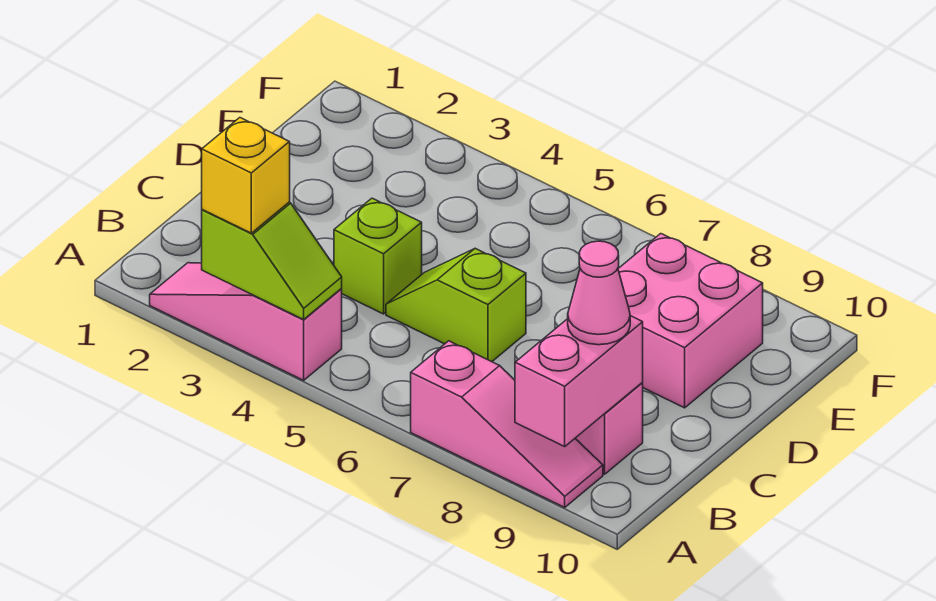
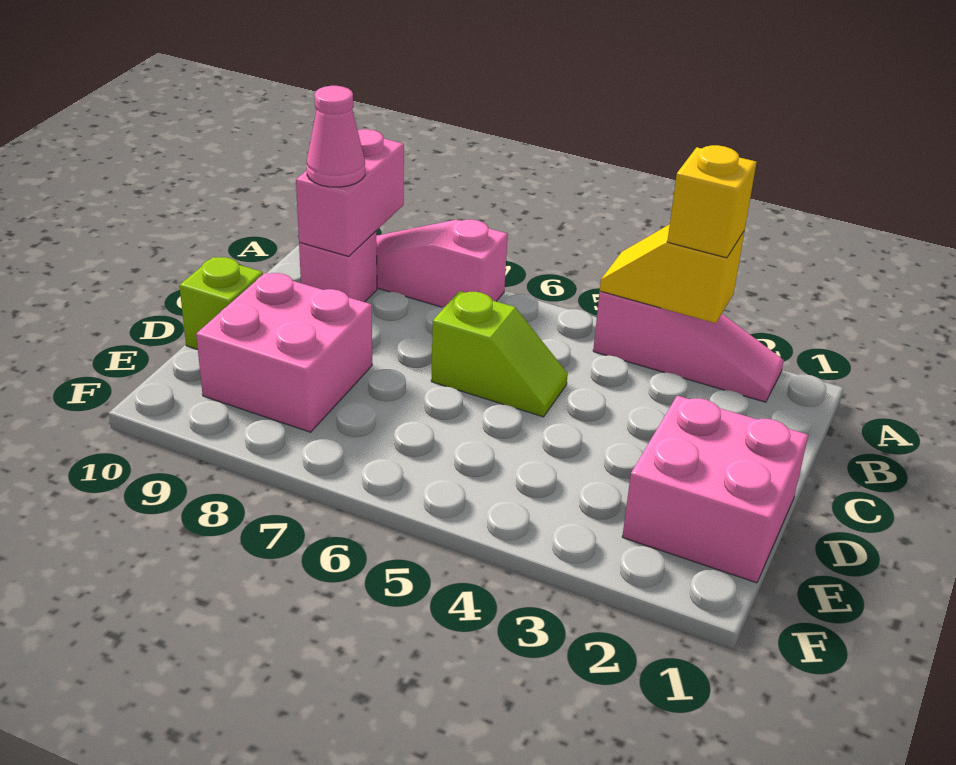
lime 1x2 slope [202,202,342,319] -> yellow 1x2 slope [600,224,745,323]
lime 1x1 brick [334,198,422,314] -> lime 1x1 brick moved to [179,257,263,349]
none -> pink 2x2 brick [622,396,808,583]

